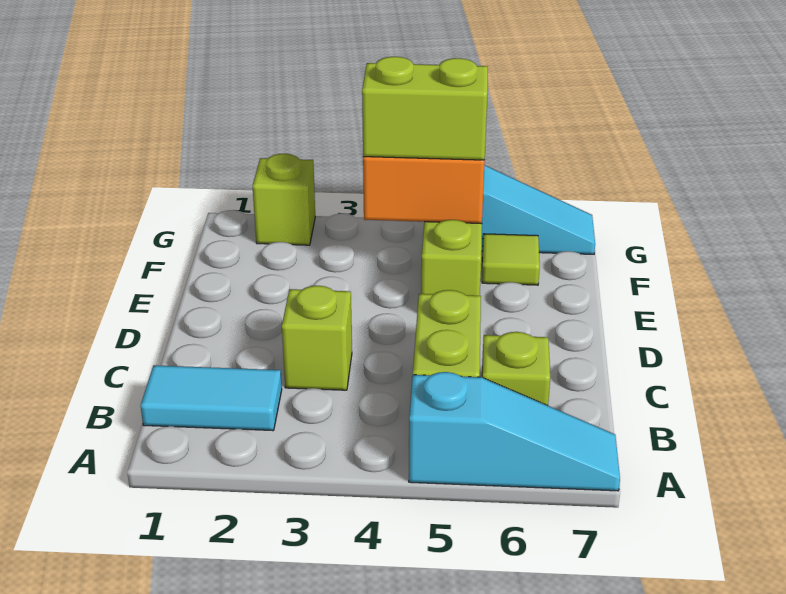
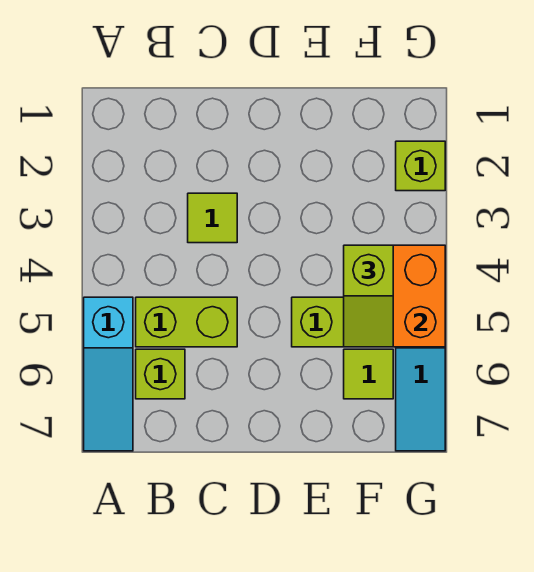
cyan 1x2 tile [141,365,282,431] -> none
lime 1x1 brick [282,286,352,390] -> lime 1x1 tile [188,193,237,243]
lime 1x2 brick [362,57,488,160] -> lime 1x2 slope [344,245,393,347]

